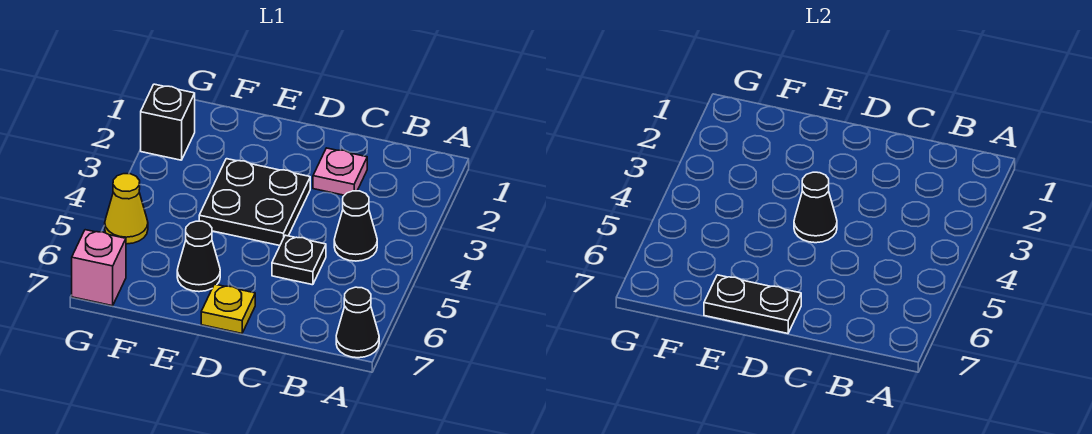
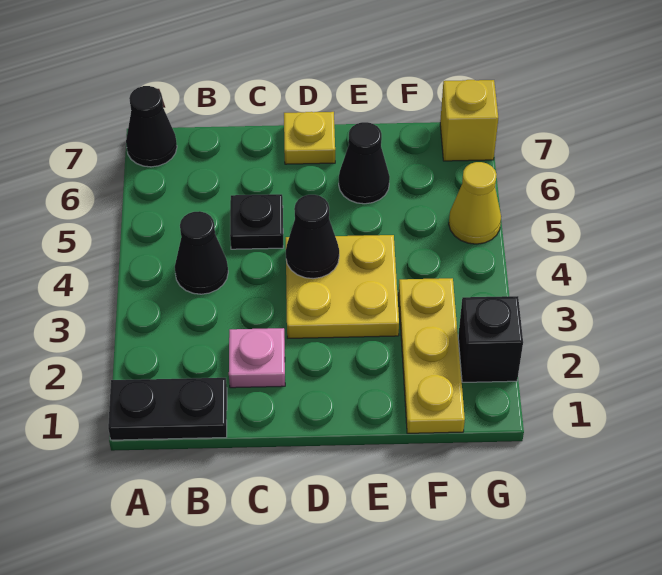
black 2x2 plate [199,159,310,246] -> yellow 2x2 plate [286,235,399,338]
black 1x2 plate [704,275,801,333] -> black 1x2 plate moved to [108,378,227,440]
none -> yellow 1x3 plate [399,278,465,433]
pink 1x1 brick [72,230,126,306] -> yellow 1x1 brick [440,80,498,161]

